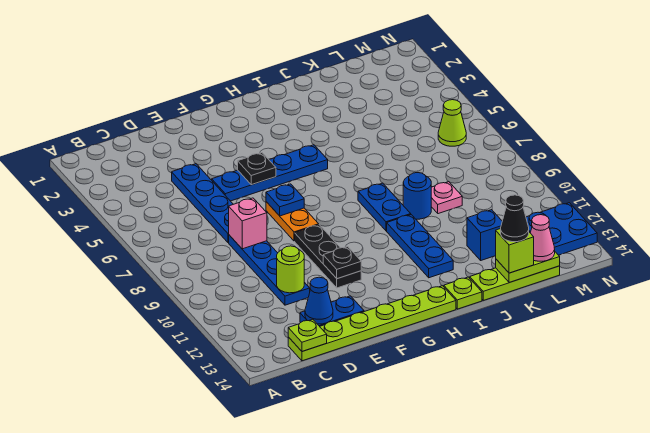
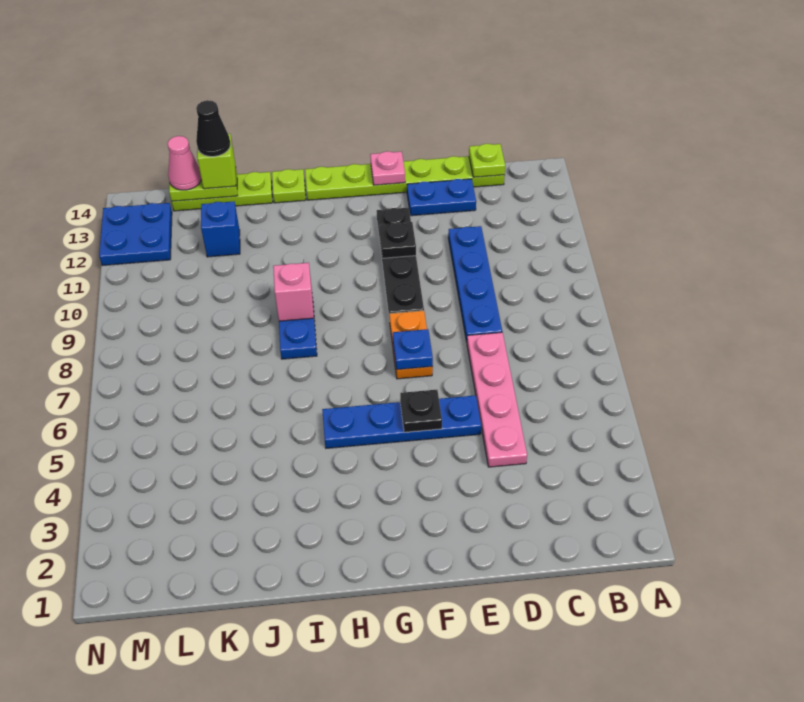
blue 1x4 plate [172,164,233,243] -> pink 1x4 plate [467,332,527,467]
pink 1x1 brick [229,198,267,249] -> pink 1x1 brick moved to [273,263,314,321]
lime 1x1 round brick [277,246,304,293] -> none
blue 1x1 cone [305,277,333,324] -> none
black 1x3 plate [295,225,361,288] -> black 1x4 plate [377,208,424,320]
blue 1x3 plate [387,215,453,278] -> none
blue 1x1 round brick [403,173,431,219] -> none
pink 1x1 plate [431,182,462,214] -> pink 1x1 plate moved to [370,151,405,185]
lime 1x1 cone [438,100,466,146] -> none

